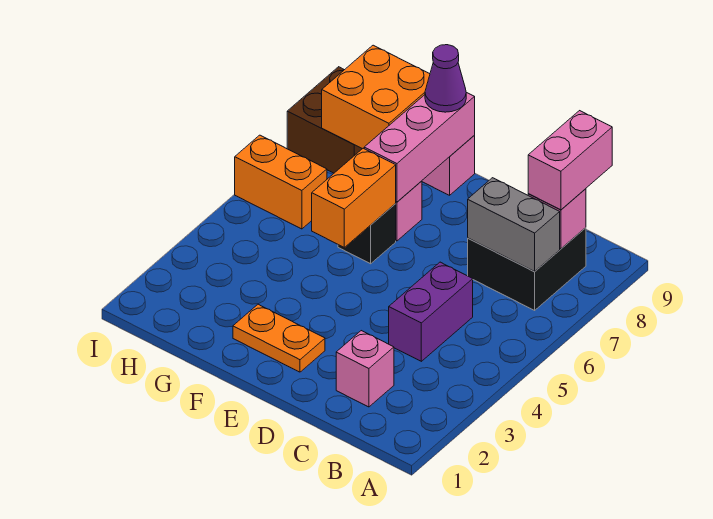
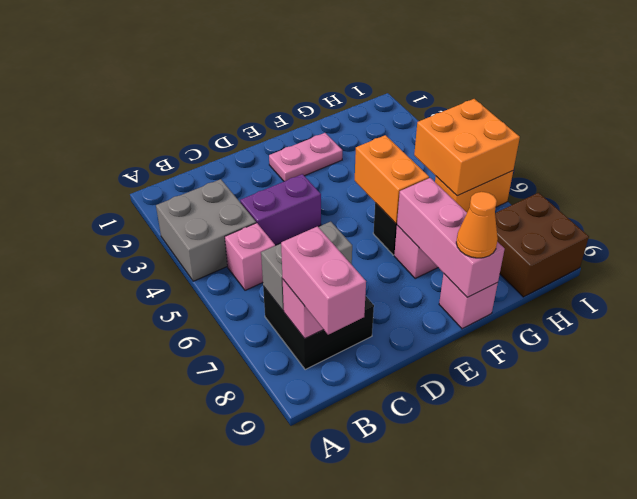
none -> grey 2x2 brick [156,179,256,281]
pink 1x1 brick [336,331,394,407] -> pink 1x1 brick moved to [225,223,276,290]
purple 1x2 brick [389,262,473,361] -> purple 1x2 brick turned to [240,174,321,245]
orange 1x2 plate [233,304,325,372] -> pink 1x2 plate [269,133,342,181]
purple 1x1 cone [425,45,466,112] -> orange 1x1 cone [456,192,498,258]
orange 2x2 brick [322,45,430,149] -> orange 2x2 brick moved to [414,99,520,196]

